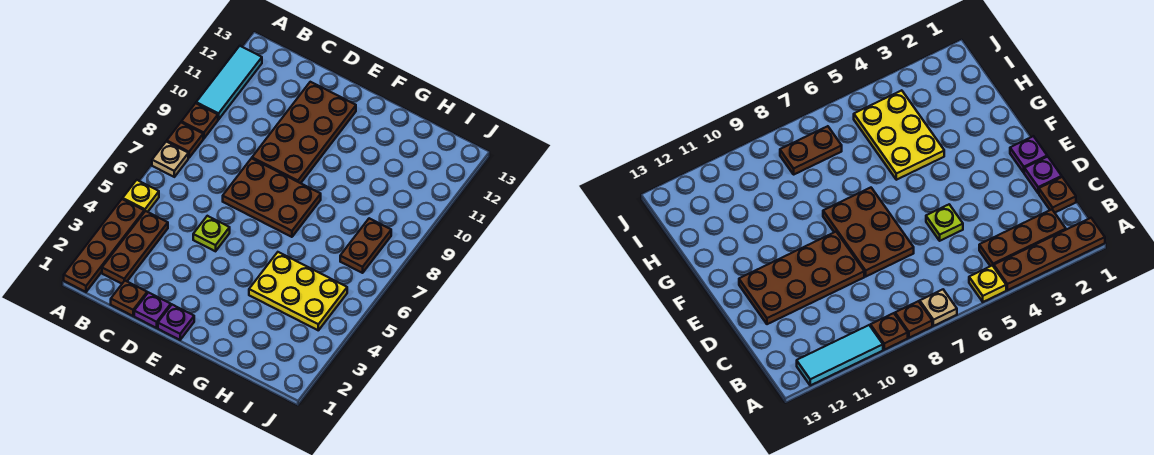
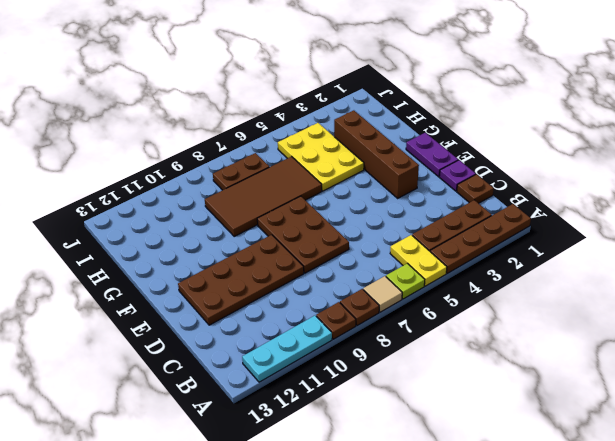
yellow 1x1 plate [123,180,159,212] -> yellow 1x2 plate [390,235,447,286]
tan 1x1 plate [152,141,188,177] -> tan 1x1 tile [363,276,402,312]
cyan 1x3 tile [196,46,262,120] -> cyan 1x3 plate [242,316,332,382]
lime 1x1 plate [193,216,230,251] -> lime 1x1 plate moved to [386,263,425,299]
purple 1x1 plate [158,305,194,340] -> purple 1x2 plate [406,133,458,177]
none -> brown 1x4 brick [334,110,419,198]
none -> brown 2x4 tile [205,157,322,236]

